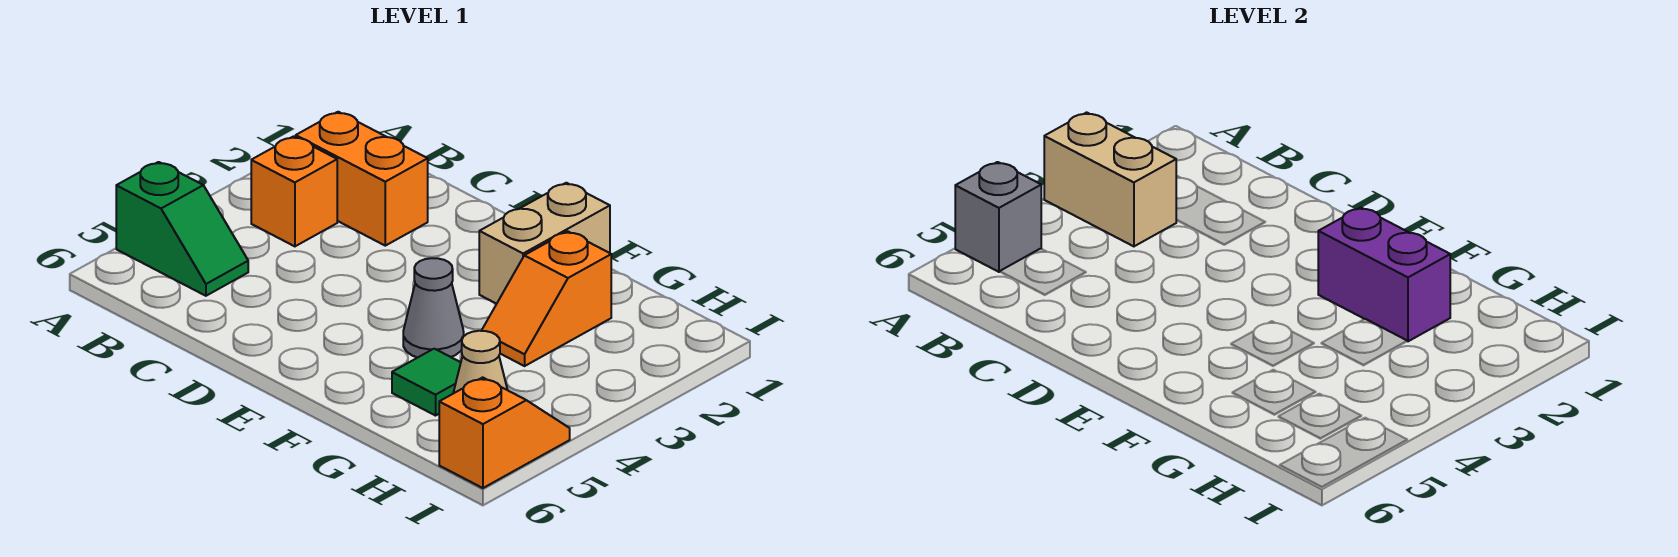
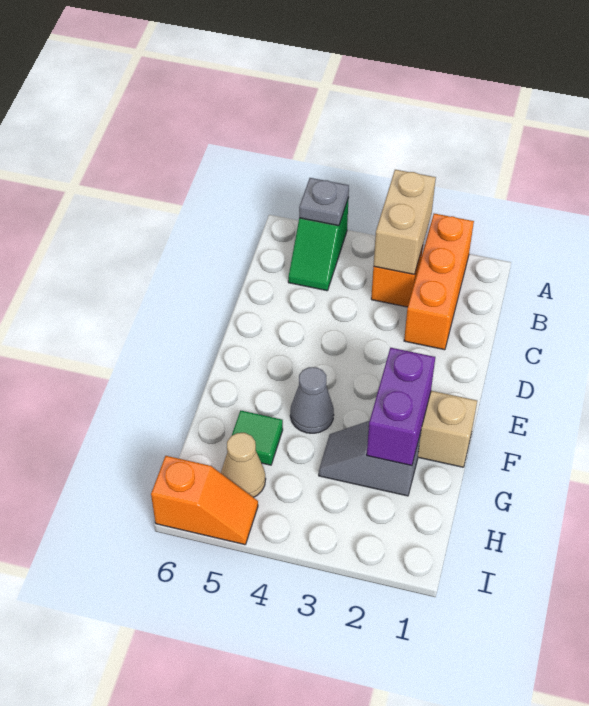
grey 1x1 brick [955,162,1041,272] -> grey 1x1 plate [299,178,349,226]
orange 1x2 brick [296,112,428,246] -> orange 1x3 brick [404,213,474,350]
orange 1x2 slope [482,231,611,366] -> grey 1x2 slope [319,421,421,496]

